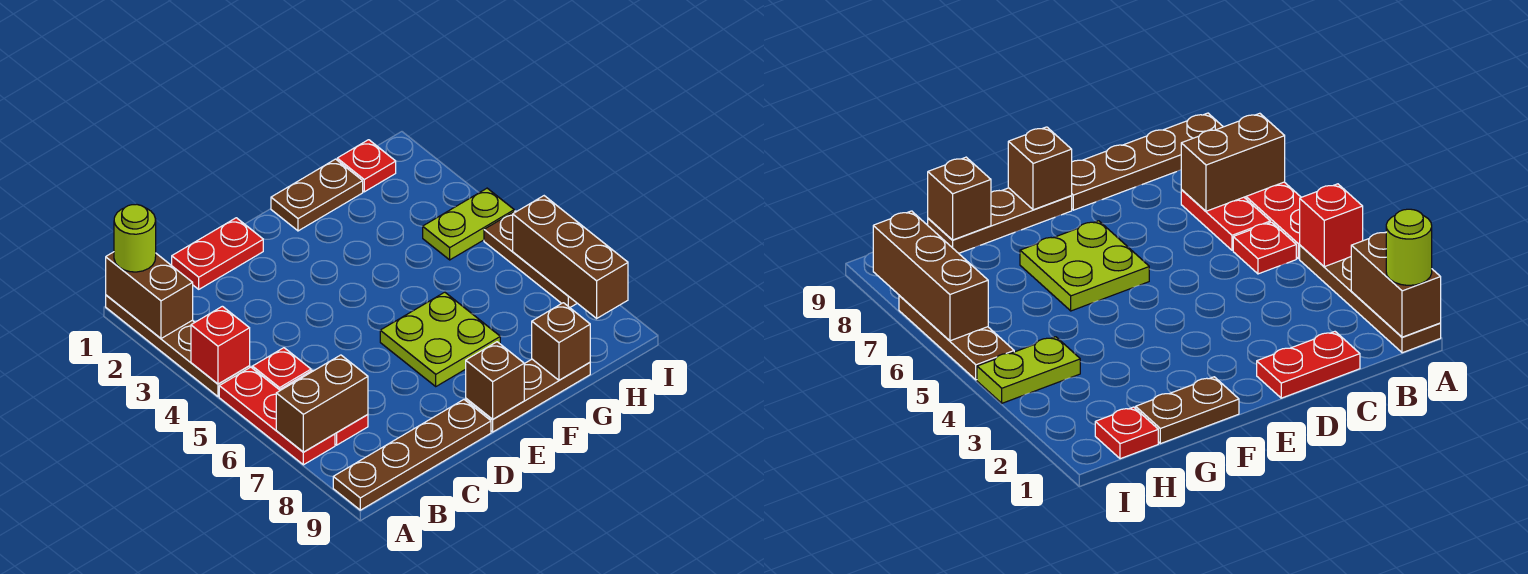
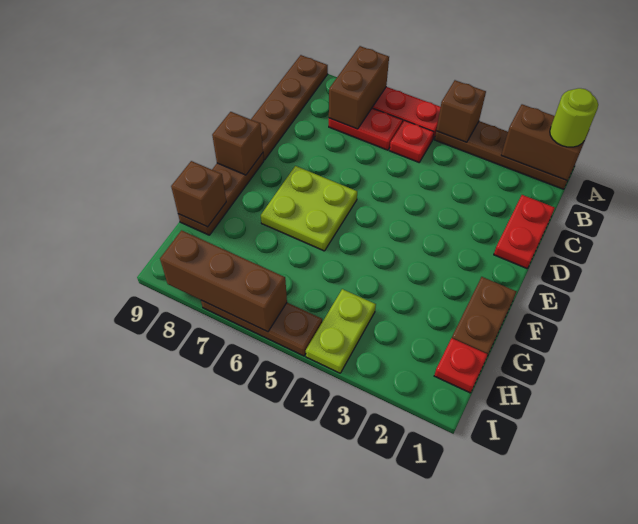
red 1x1 brick [191,306,250,384] -> brown 1x1 brick [436,80,486,142]

